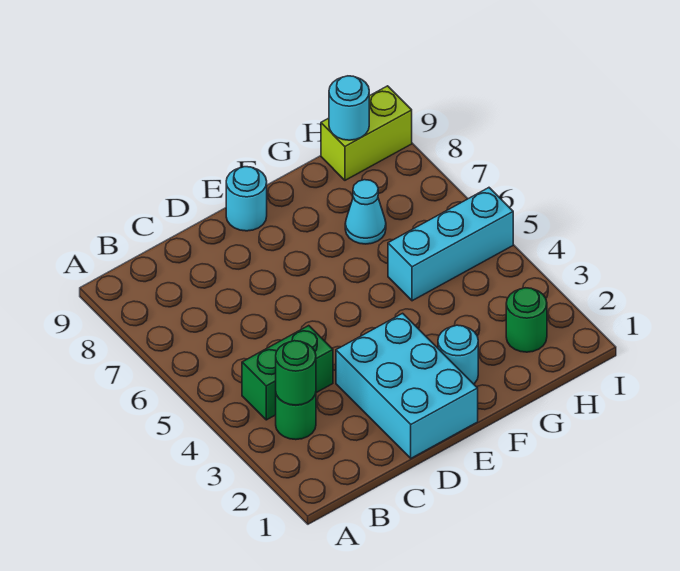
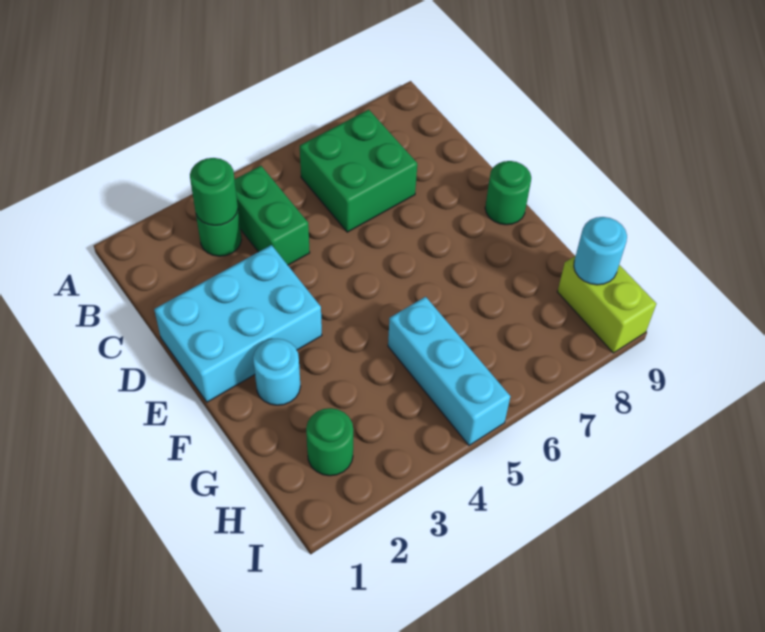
none -> green 2x2 brick [300,110,417,232]
cyan 1x1 round brick [226,167,267,231] -> green 1x1 round brick [485,161,531,225]
cyan 1x1 cone [345,180,386,244] -> none

